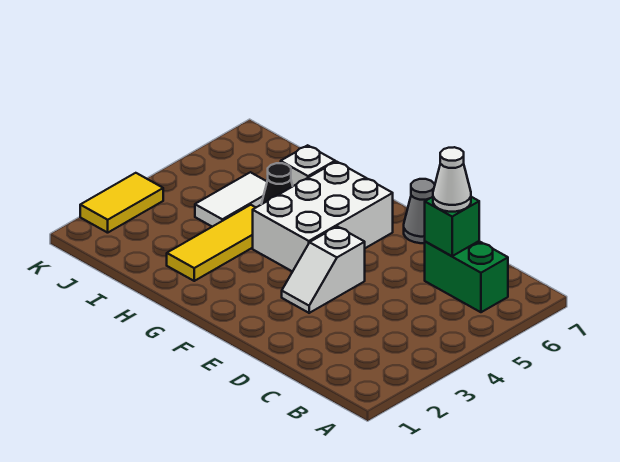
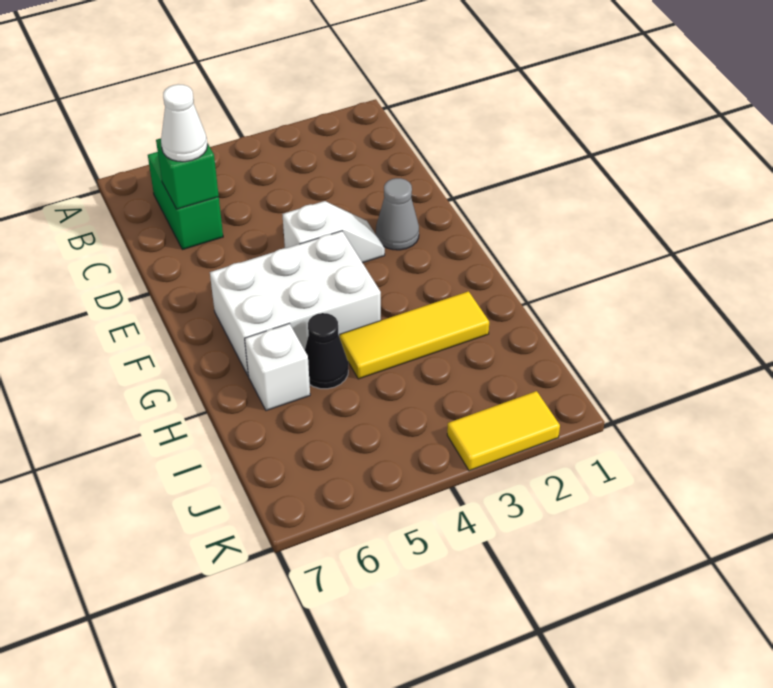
grey 1x1 cone [404,179,435,243] -> grey 1x1 cone moved to [376,178,419,250]
white 1x2 tile [195,172,267,227] -> none

